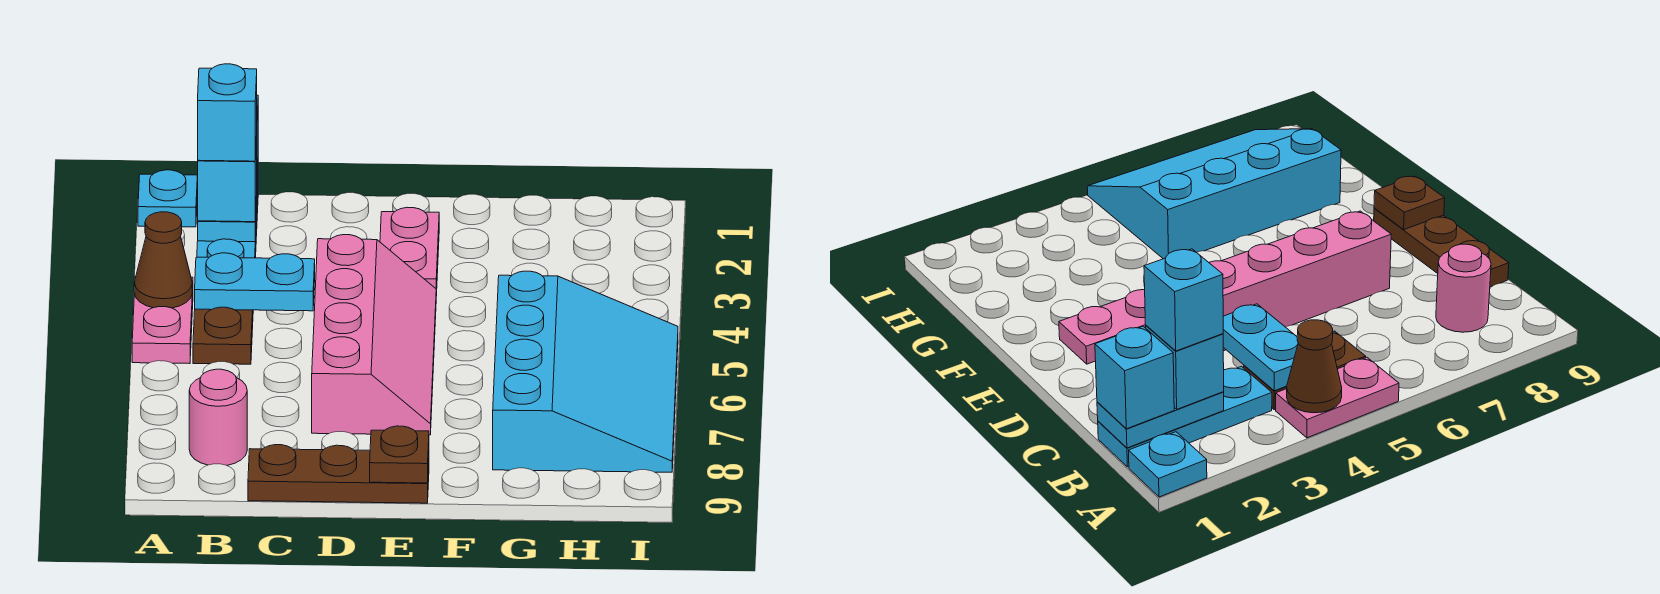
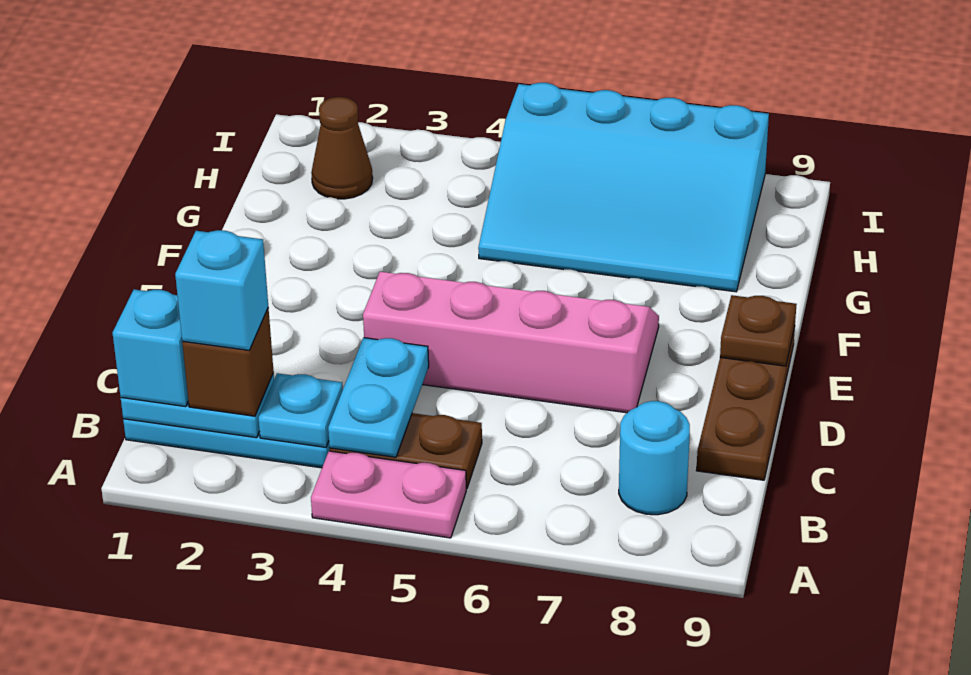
cyan 1x1 plate [138,170,197,227] -> cyan 1x1 plate moved to [259,373,343,447]
brown 1x1 cone [134,212,192,308] -> brown 1x1 cone moved to [311,97,373,199]
cyan 1x1 brick [197,137,257,222] -> brown 1x1 brick [182,308,274,416]
pink 1x1 round brick [189,369,247,465] -> cyan 1x1 round brick [619,401,690,515]
pink 1x2 plate [380,207,439,296] -> none
cyan 3x4 slope [493,271,678,472] -> cyan 3x4 slope turned to [478,83,769,292]

